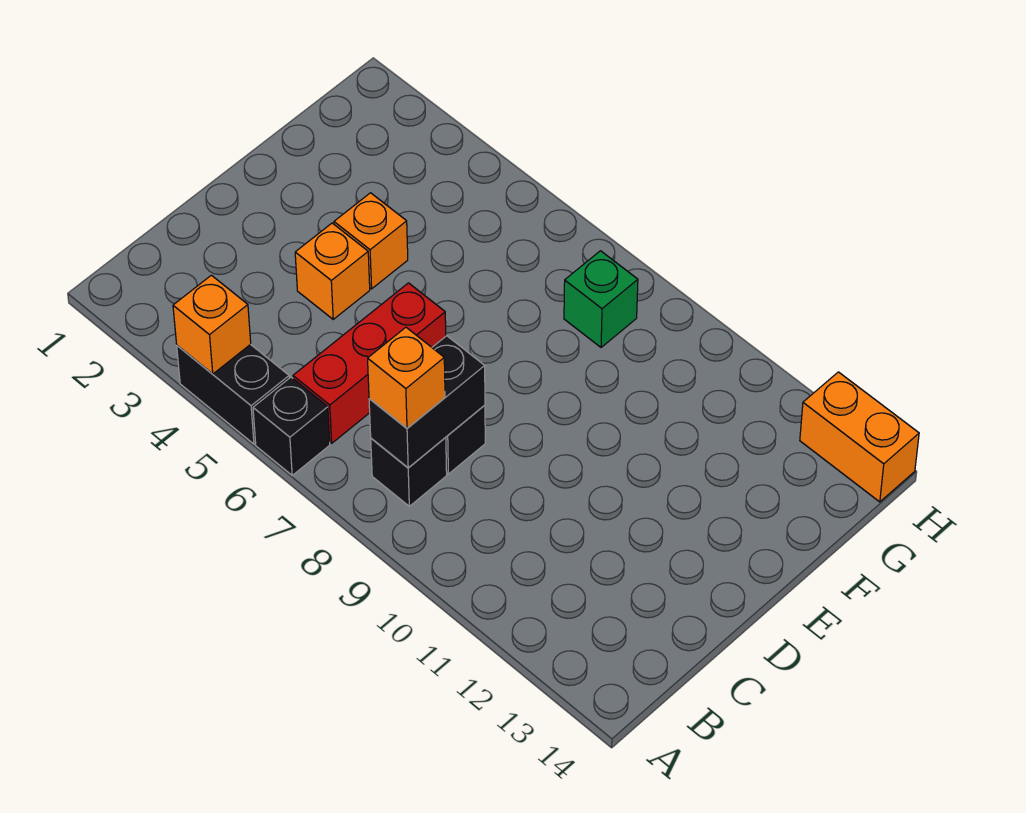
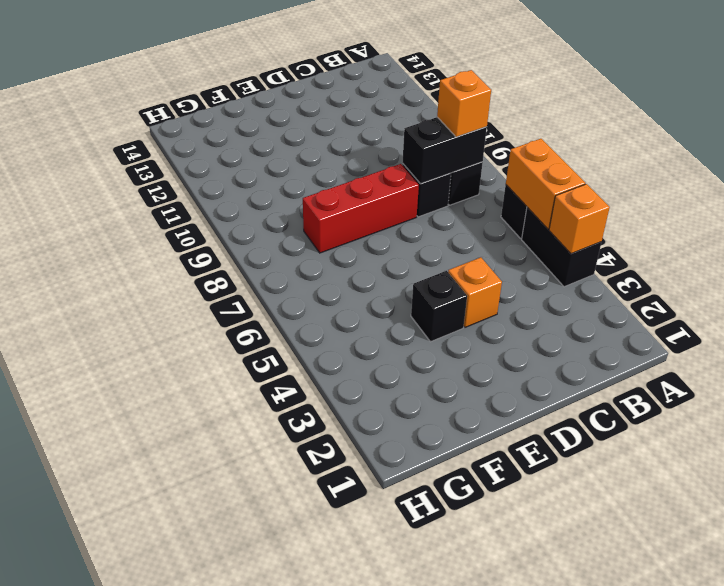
red 1x3 brick [293,283,446,443] -> red 1x3 brick moved to [303,164,419,253]
orange 1x1 brick [334,193,408,289] -> black 1x1 brick [411,271,467,342]
green 1x1 brick [564,251,638,347] -> none
orange 1x2 brick [800,372,919,502] -> orange 1x2 brick moved to [506,139,585,229]

